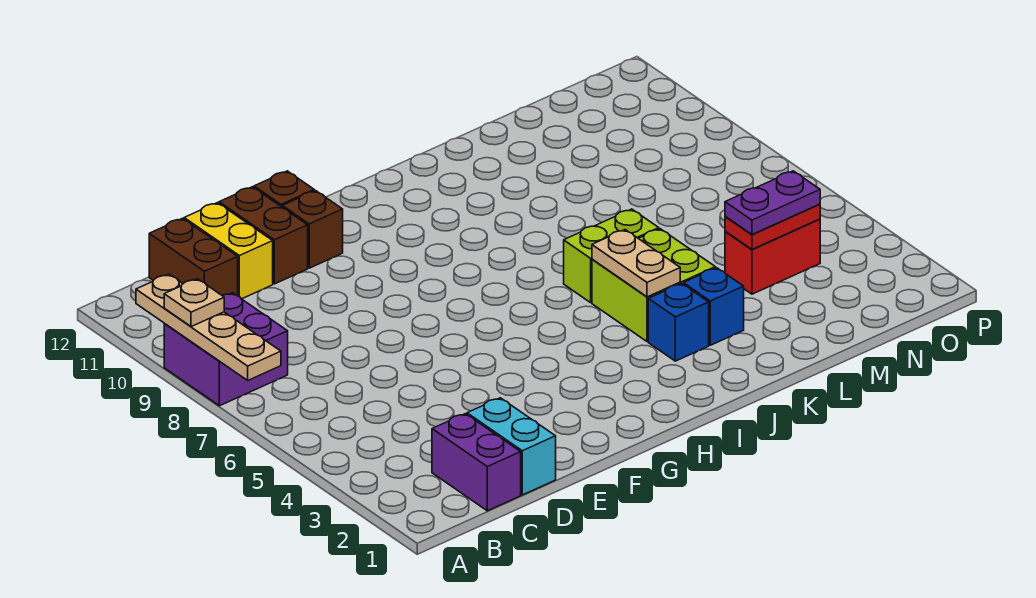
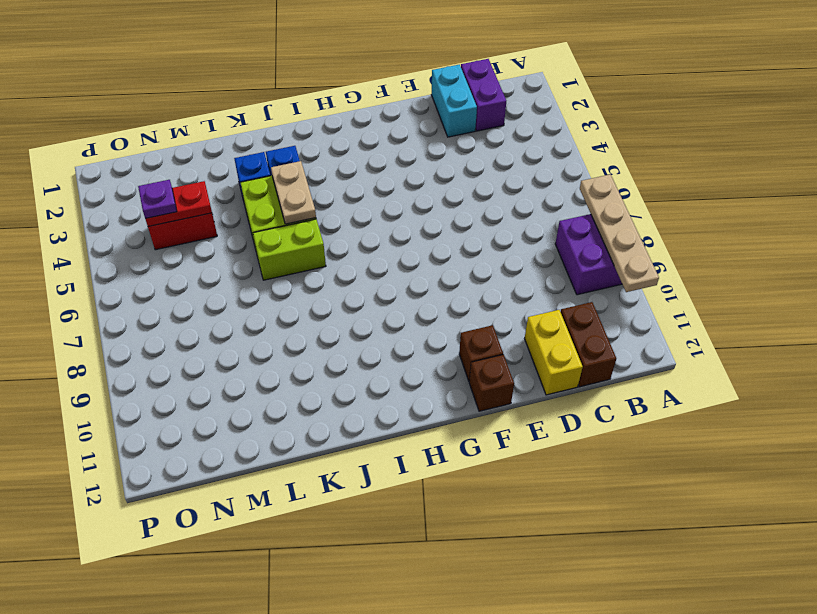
tan 1x1 plate [164,279,224,327] -> none
brown 1x2 brick [219,187,308,284] -> none
purple 1x2 plate [725,171,820,234] -> purple 1x1 plate [138,180,177,219]

